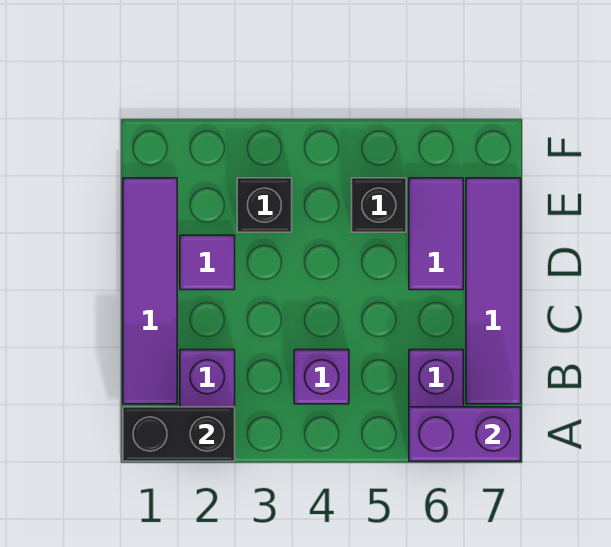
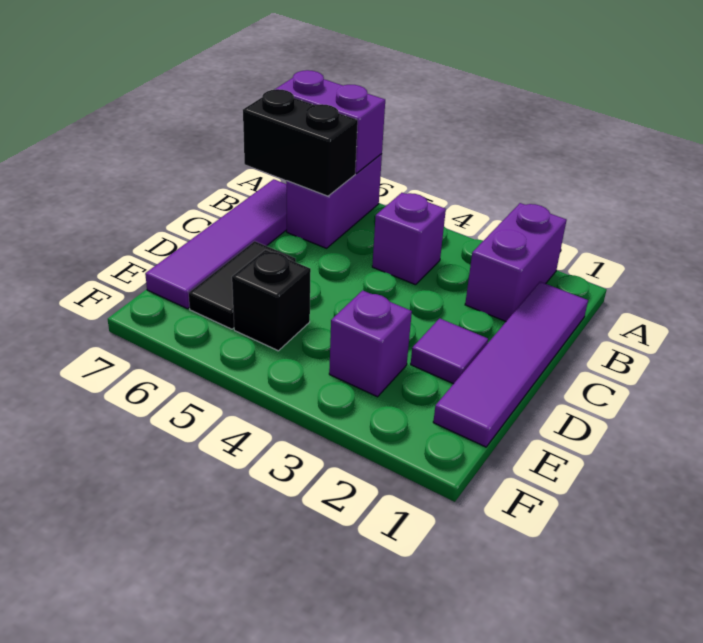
black 1x2 brick [123,407,235,461] -> black 1x2 brick moved to [243,89,358,196]
purple 1x2 tile [409,178,463,290] -> black 1x2 tile [189,241,296,329]
black 1x1 brick [237,178,292,232] -> purple 1x1 brick [329,290,412,397]

